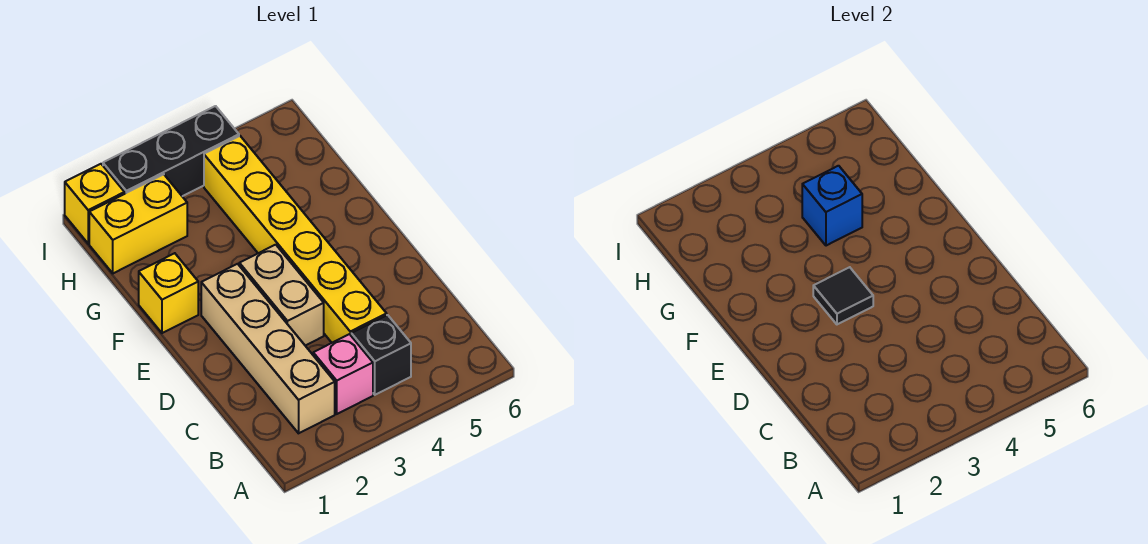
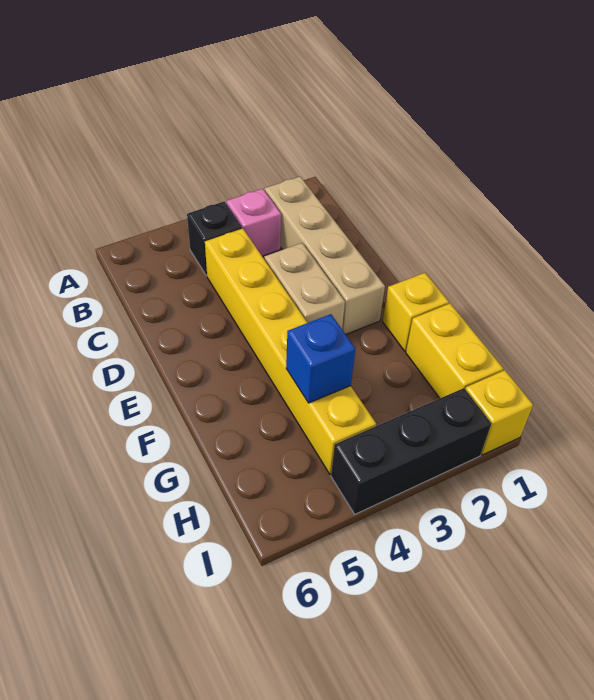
black 1x1 tile [813,267,873,324] -> none
yellow 1x2 brick [89,174,187,273] -> yellow 1x2 brick turned to [406,304,503,398]

